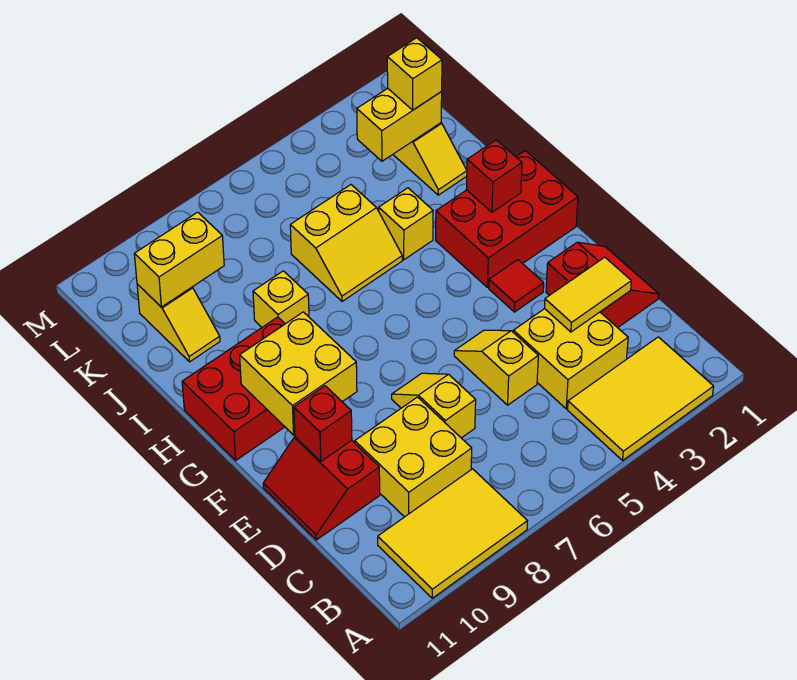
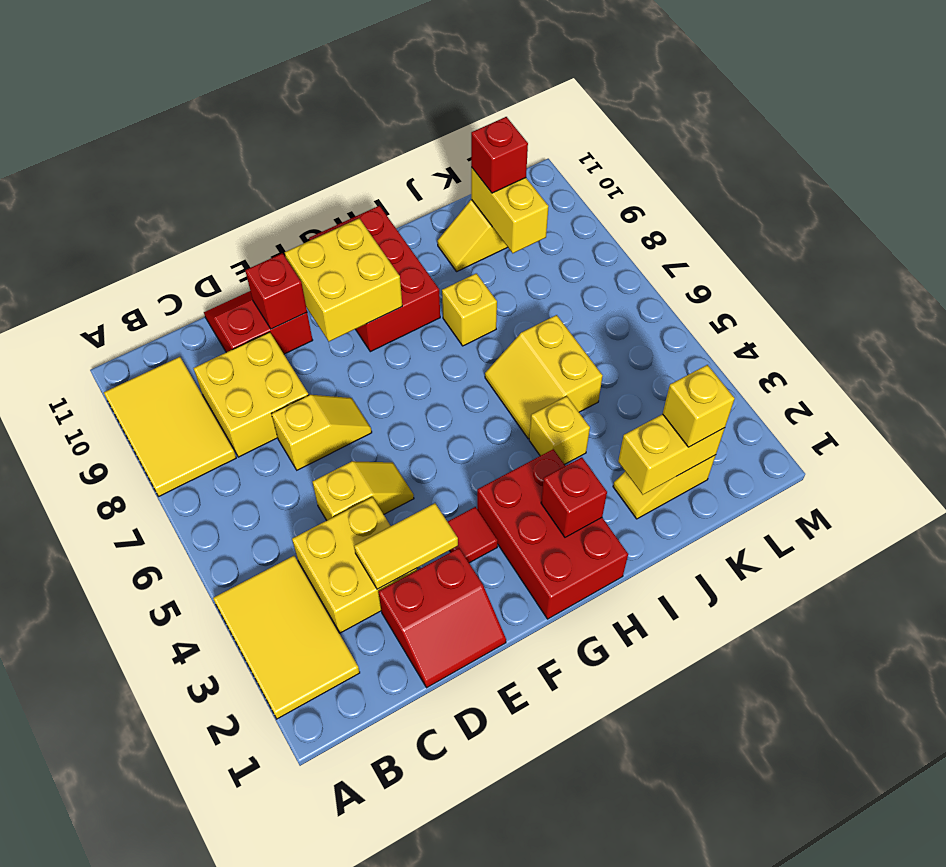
yellow 1x2 tile [545,257,631,332] -> yellow 1x2 tile turned to [354,503,458,589]
yellow 1x2 brick [357,88,442,161] -> yellow 1x2 brick turned to [618,414,725,495]
none -> red 1x1 brick [471,117,528,193]

